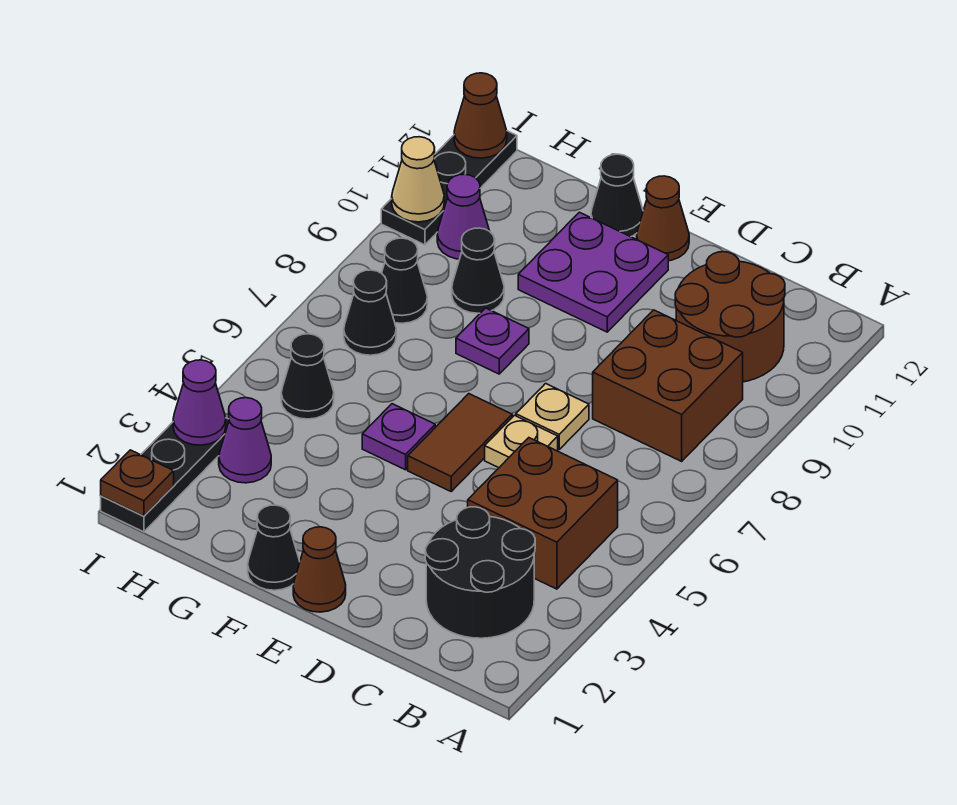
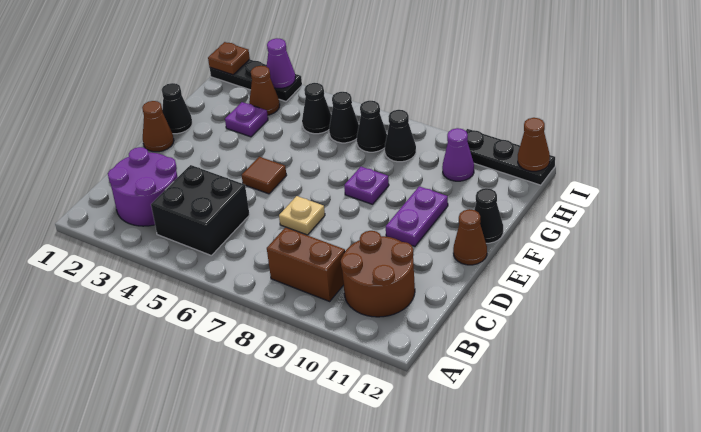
black 2x2 round brick [425,507,535,638] -> purple 2x2 round brick [108,147,178,226]
brown 2x2 brick [468,438,618,589] -> black 2x2 brick [151,165,250,255]
brown 2x2 brick [593,310,743,461] -> brown 1x2 brick [267,227,345,301]
tan 1x1 plate [485,415,558,468] -> none
brown 1x2 tile [408,394,512,491] -> brown 1x1 tile [242,157,287,194]
purple 2x2 plate [518,212,668,332] -> purple 1x2 plate [386,186,448,247]
purple 1x1 plate [362,404,435,470] -> purple 1x1 plate moved to [225,102,268,137]
black 1x1 cone [452,228,504,313] -> black 1x1 cone moved to [329,92,359,143]
purple 1x1 cone [219,398,271,483] -> brown 1x1 cone [249,66,280,115]
tan 1x1 cone [392,137,444,222] -> none

